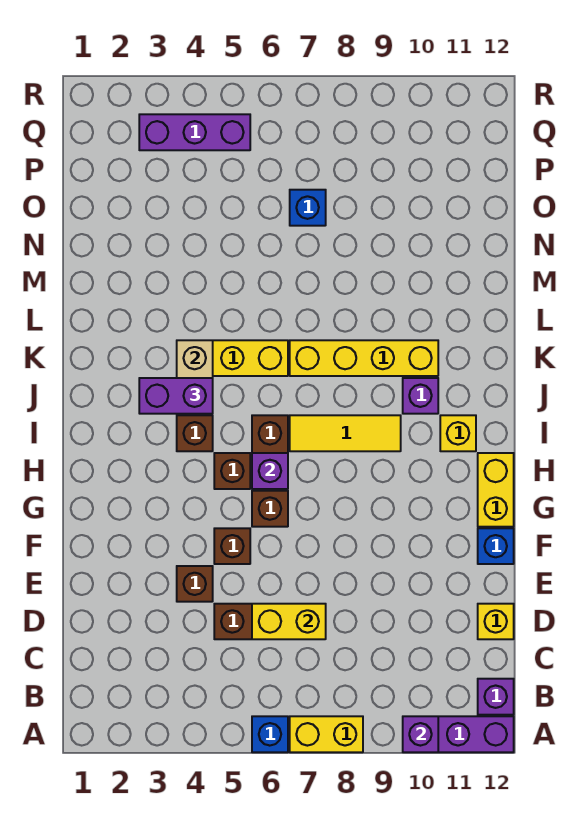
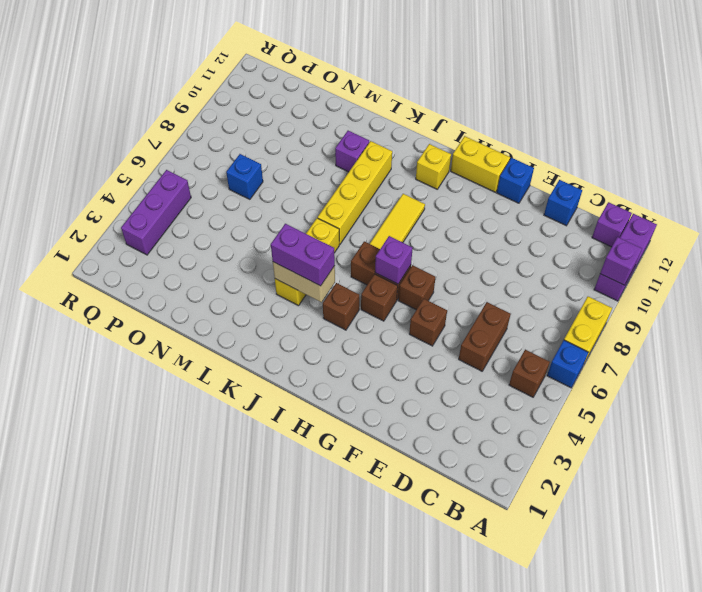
yellow 1x2 brick [252,604,326,639] -> none
yellow 1x1 brick [478,604,514,639] -> blue 1x1 brick [544,180,582,226]
brown 1x1 brick [177,566,213,602] -> brown 1x1 brick moved to [509,350,550,397]
purple 1x2 brick [139,378,213,414] -> purple 1x2 brick turned to [271,224,335,286]
purple 1x1 brick [403,378,438,414] -> purple 1x1 brick moved to [335,131,369,172]

